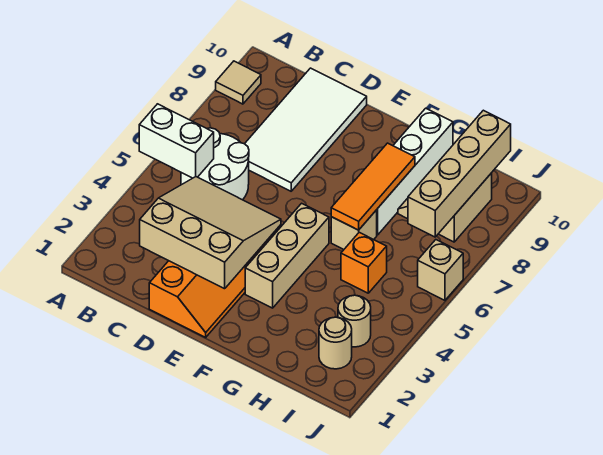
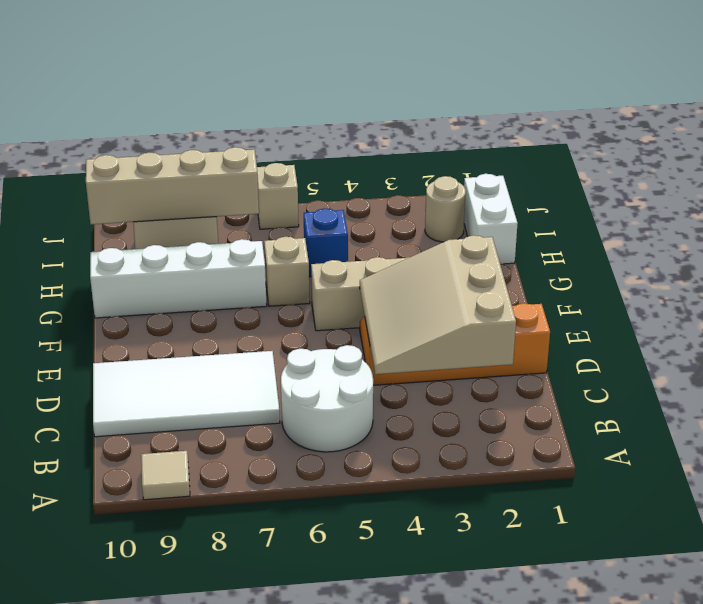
white 1x2 brick [139,104,214,178] -> white 1x2 brick moved to [464,174,518,264]
orange 1x3 tile [331,143,415,230] -> none
orange 1x1 brick [341,232,387,293] -> blue 1x1 brick [304,208,348,277]
tan 1x1 round brick [338,295,371,347] -> none

